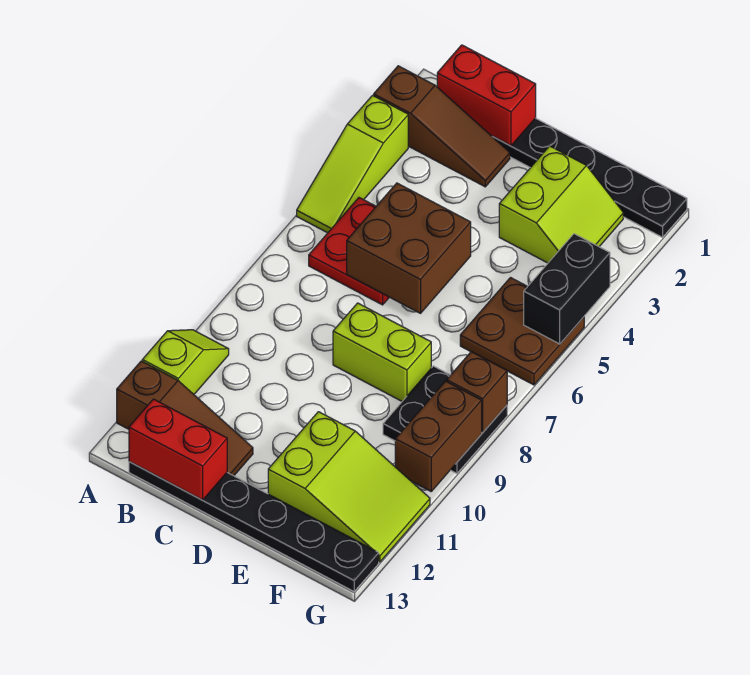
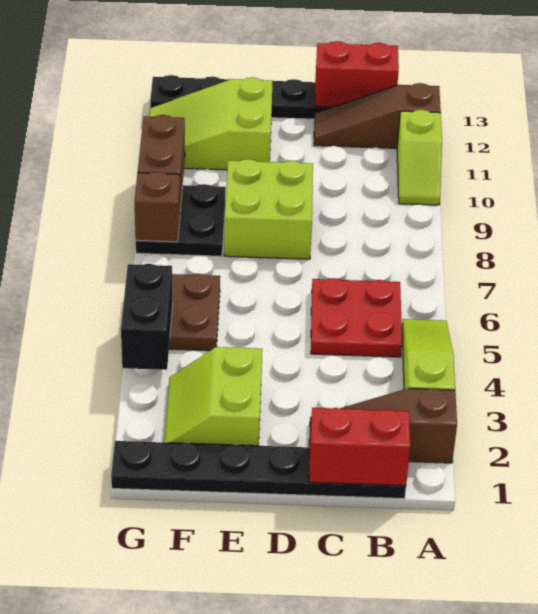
brown 2x2 brick [347,183,471,313] -> none
lime 1x2 brick [333,303,431,401] -> lime 2x2 brick [224,159,313,259]

